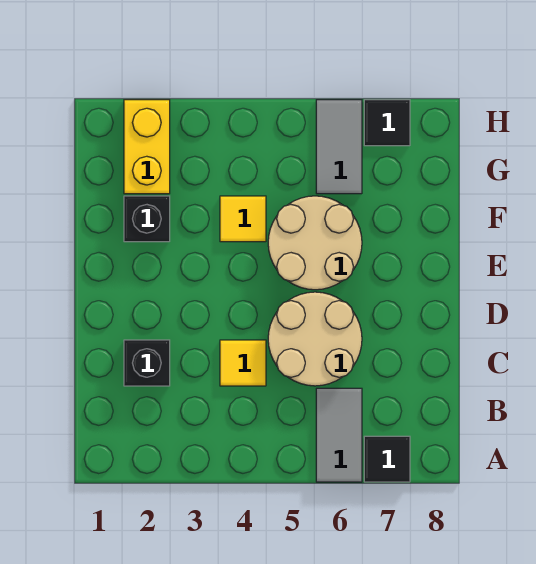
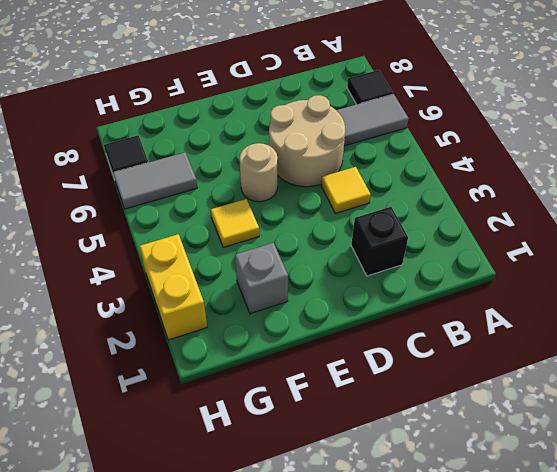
tan 2x2 round brick [268,196,362,290] -> tan 1x1 round brick [239,143,278,202]
black 1x1 brick [124,196,170,242] -> grey 1x1 brick [235,243,288,314]
yellow 1x2 brick [124,100,170,194] -> yellow 1x2 brick turned to [139,234,207,340]

